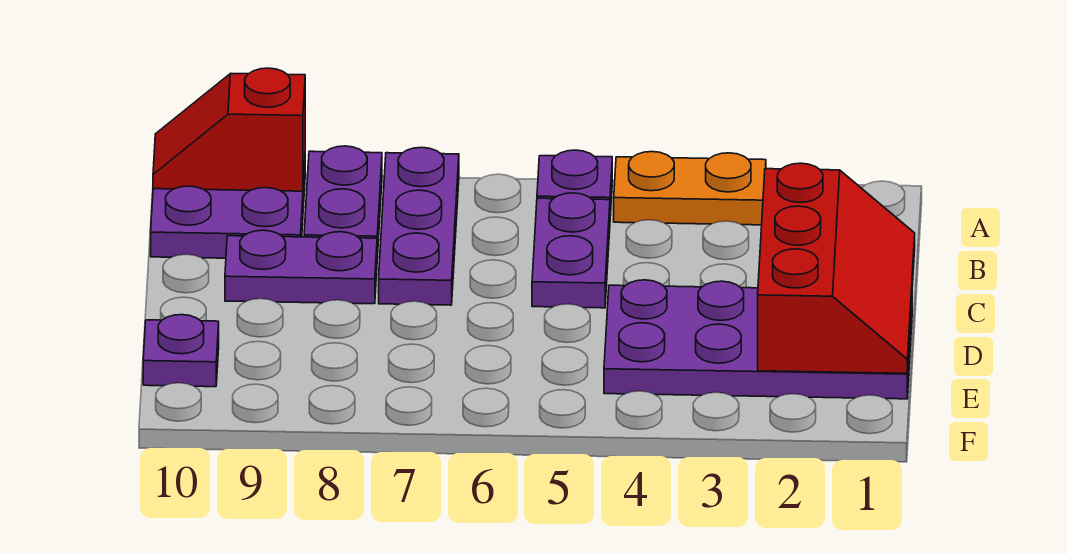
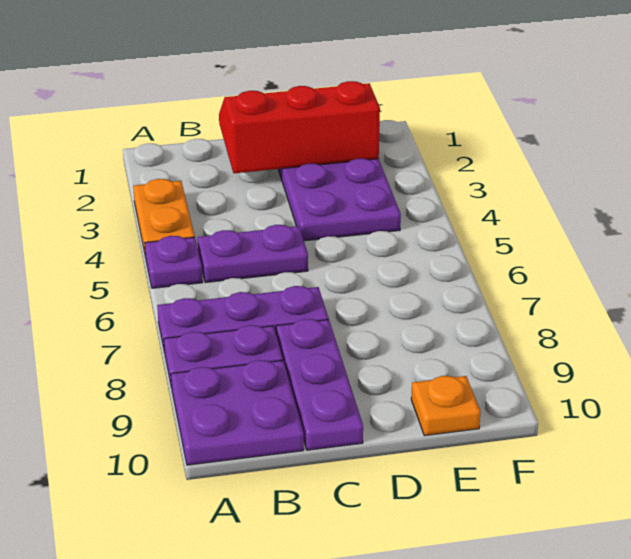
red 1x2 slope [153,68,305,191] -> none
purple 1x2 plate [225,230,377,304] -> purple 1x3 plate [276,319,363,450]
purple 1x1 plate [143,315,219,387] -> orange 1x1 plate [411,376,481,436]

